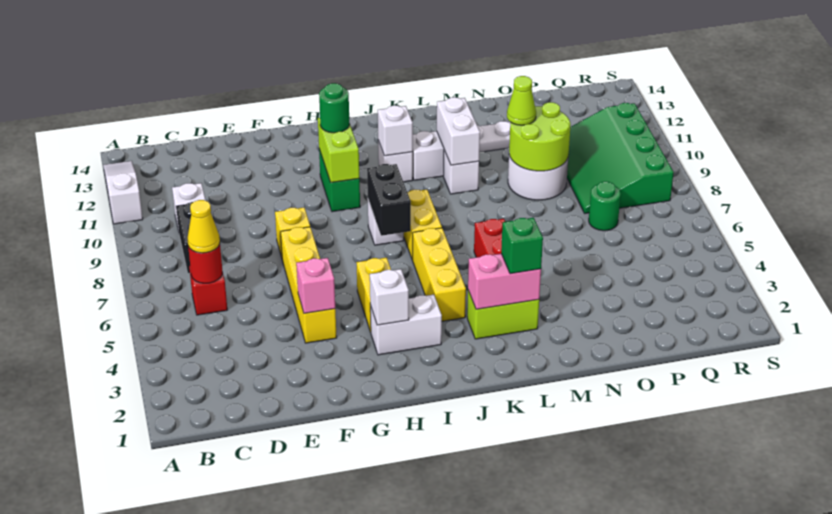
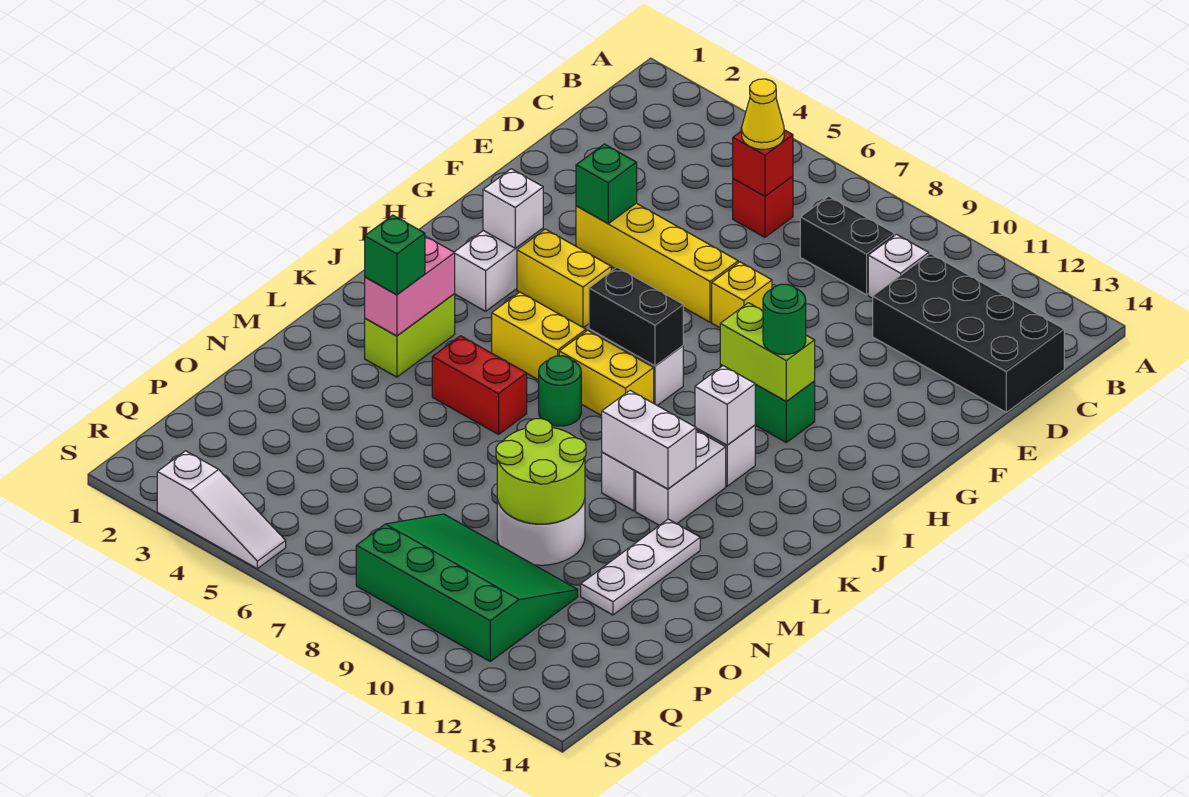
white 1x3 slope [103,161,143,224] -> white 1x3 slope moved to [157,451,286,569]
red 1x1 round brick [188,244,222,283] -> red 1x1 brick [733,130,793,196]
none -> black 2x4 brick [873,254,1064,412]
pink 1x1 brick [296,258,335,313] -> green 1x1 brick [576,144,637,224]
yellow 1x3 brick [413,228,466,321] -> yellow 1x2 brick [492,292,586,380]
lime 1x1 cone [507,76,536,125] -> none
green 1x1 round brick [589,182,621,231] -> green 1x1 round brick moved to [539,356,581,426]

